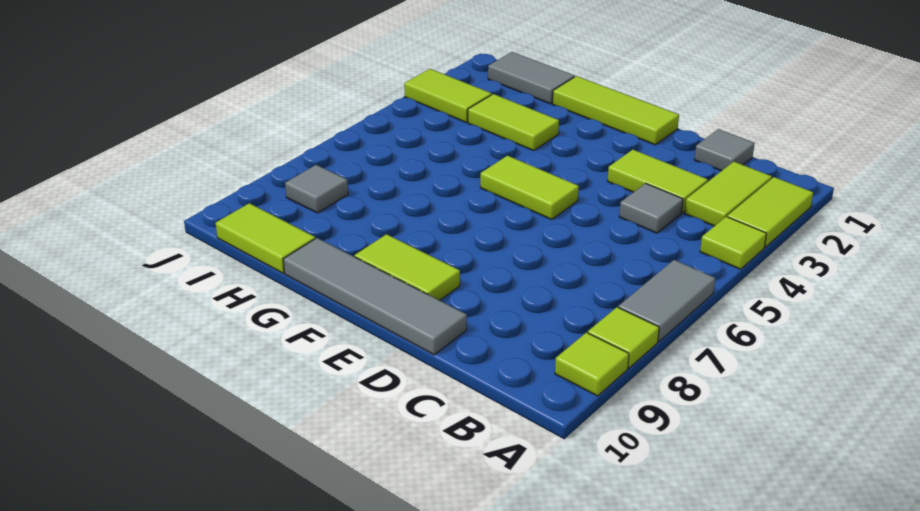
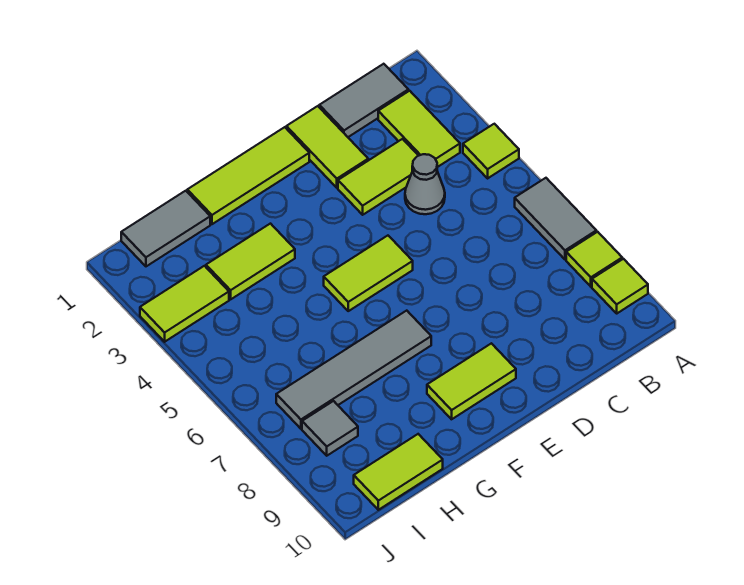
lime 1x2 tile [727,177,813,247] -> lime 1x2 tile moved to [286,106,368,188]
grey 1x1 tile [694,129,755,171] -> grey 1x2 tile [319,64,408,137]
grey 1x1 tile [619,183,683,233] -> grey 1x1 cone [405,154,445,214]
grey 1x4 tile [283,238,467,355] -> grey 1x4 tile moved to [276,311,431,429]

